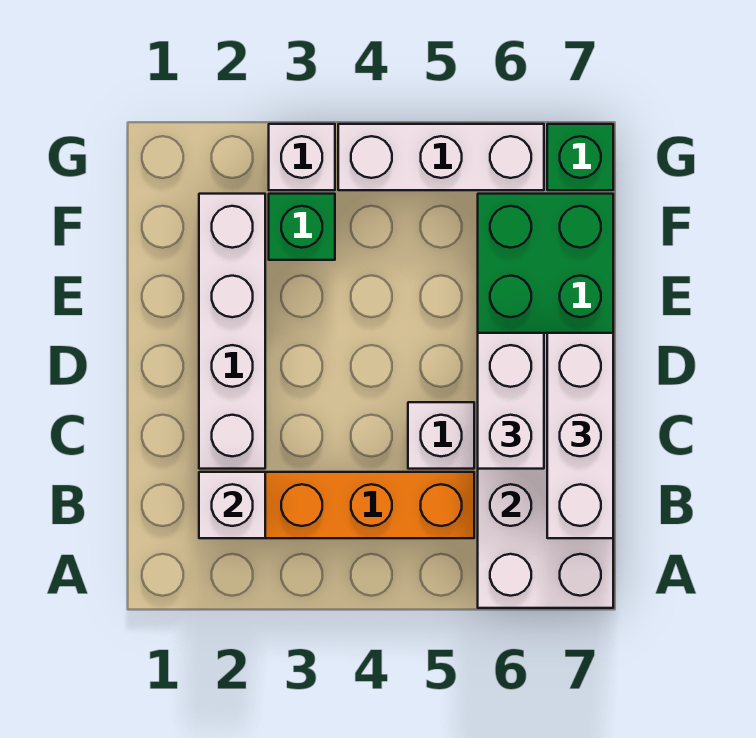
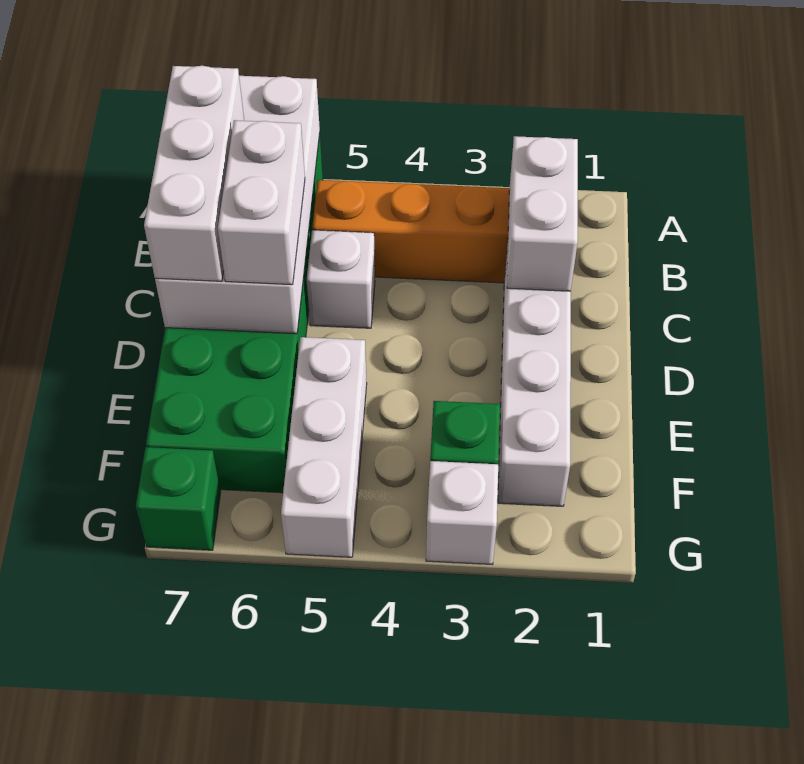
white 1x1 brick [199,472,265,538] -> white 1x2 brick [507,136,578,291]
white 1x3 brick [338,124,544,190] -> white 1x3 brick turned to [281,337,367,557]

